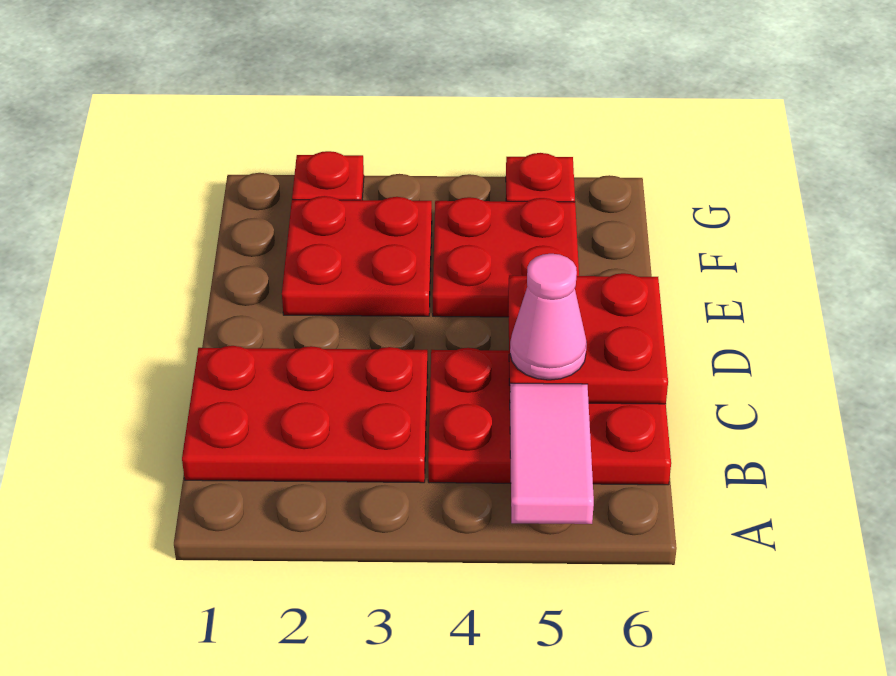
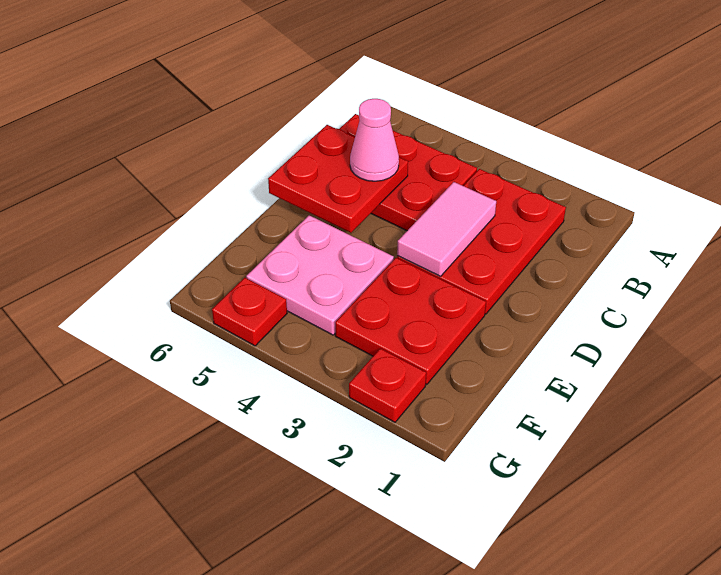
pink 1x2 tile [510,383,594,524] -> pink 1x2 tile moved to [397,182,496,276]
red 2x3 plate [182,346,428,483] -> red 2x3 plate turned to [397,169,566,314]
red 2x2 plate [433,197,579,317] -> pink 2x2 plate [246,215,394,335]

